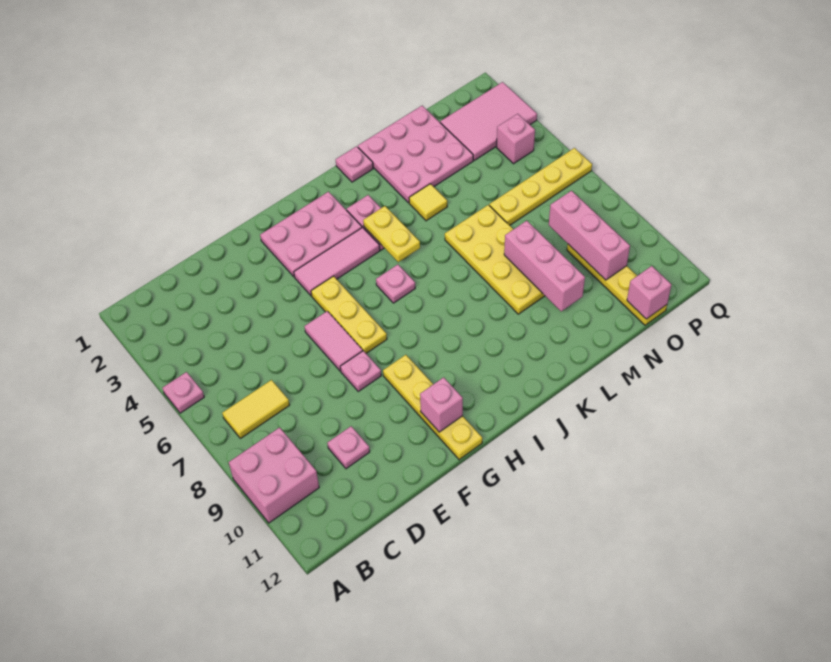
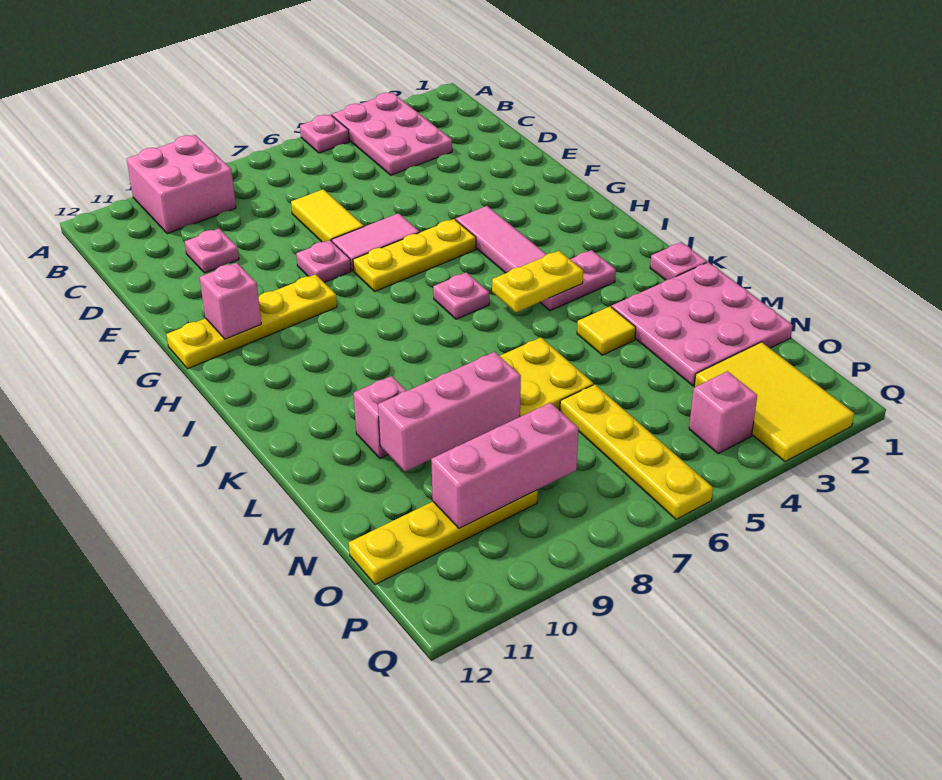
yellow 1x2 tile [222,380,290,438] -> yellow 1x2 tile moved to [291,189,364,242]
pink 2x3 plate [260,192,362,277] -> pink 2x3 plate moved to [332,93,452,175]
pink 2x3 tile [440,82,537,160] -> yellow 2x3 tile [694,342,854,462]
pink 1x1 brick [627,266,671,319] -> pink 1x1 brick moved to [354,376,406,458]

